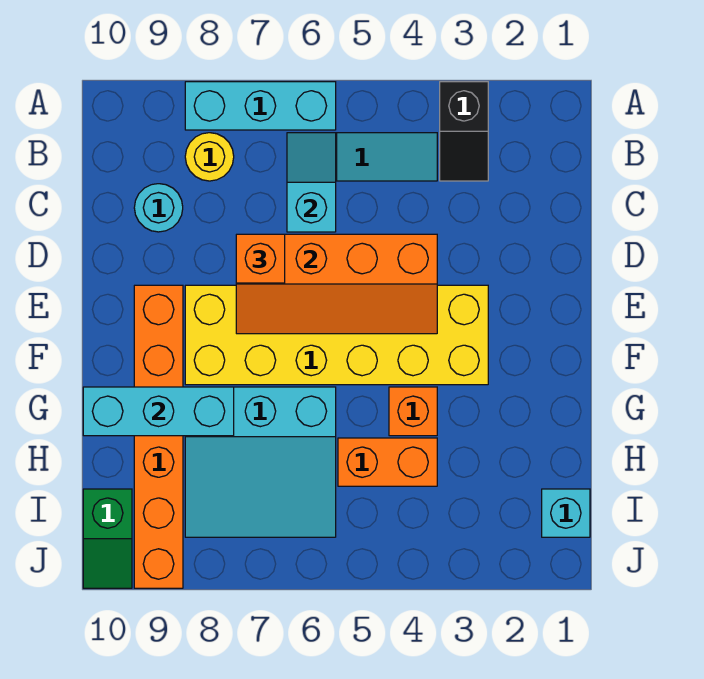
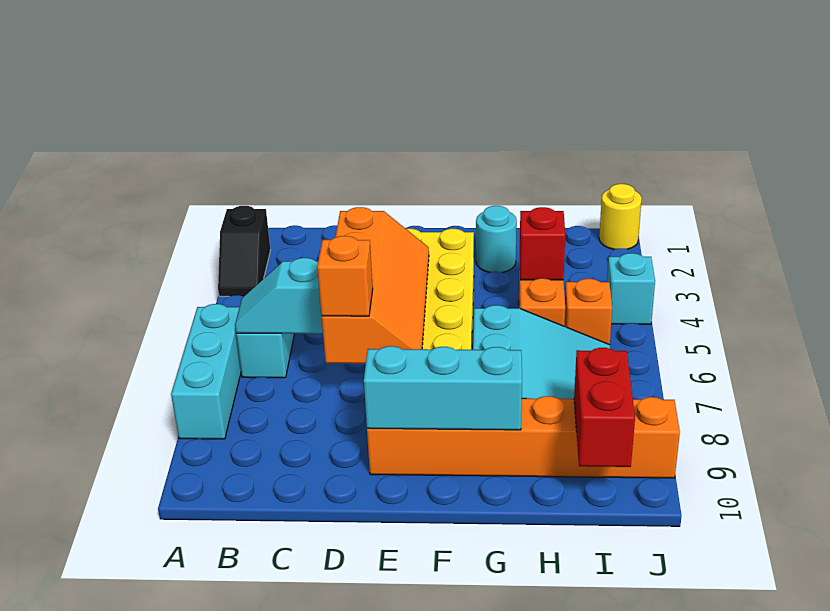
black 1x2 slope [440,82,488,181] -> black 1x2 slope turned to [218,206,271,296]
yellow 1x1 round brick [185,133,234,181] -> yellow 1x1 round brick moved to [599,184,642,250]
cyan 1x1 round brick [134,184,183,232] -> cyan 1x1 round brick moved to [476,206,517,273]
orange 1x1 brick [389,387,437,436] -> orange 1x1 brick moved to [565,279,612,345]
cyan 1x3 brick [83,387,234,436] -> cyan 1x3 brick turned to [364,346,522,430]
none -> red 1x1 brick [520,207,565,280]
cyan 1x1 brick [542,489,590,537] -> cyan 1x1 brick moved to [607,253,655,324]
none -> red 1x2 brick [574,348,635,467]
green 1x2 slope [83,489,132,588] -> none

